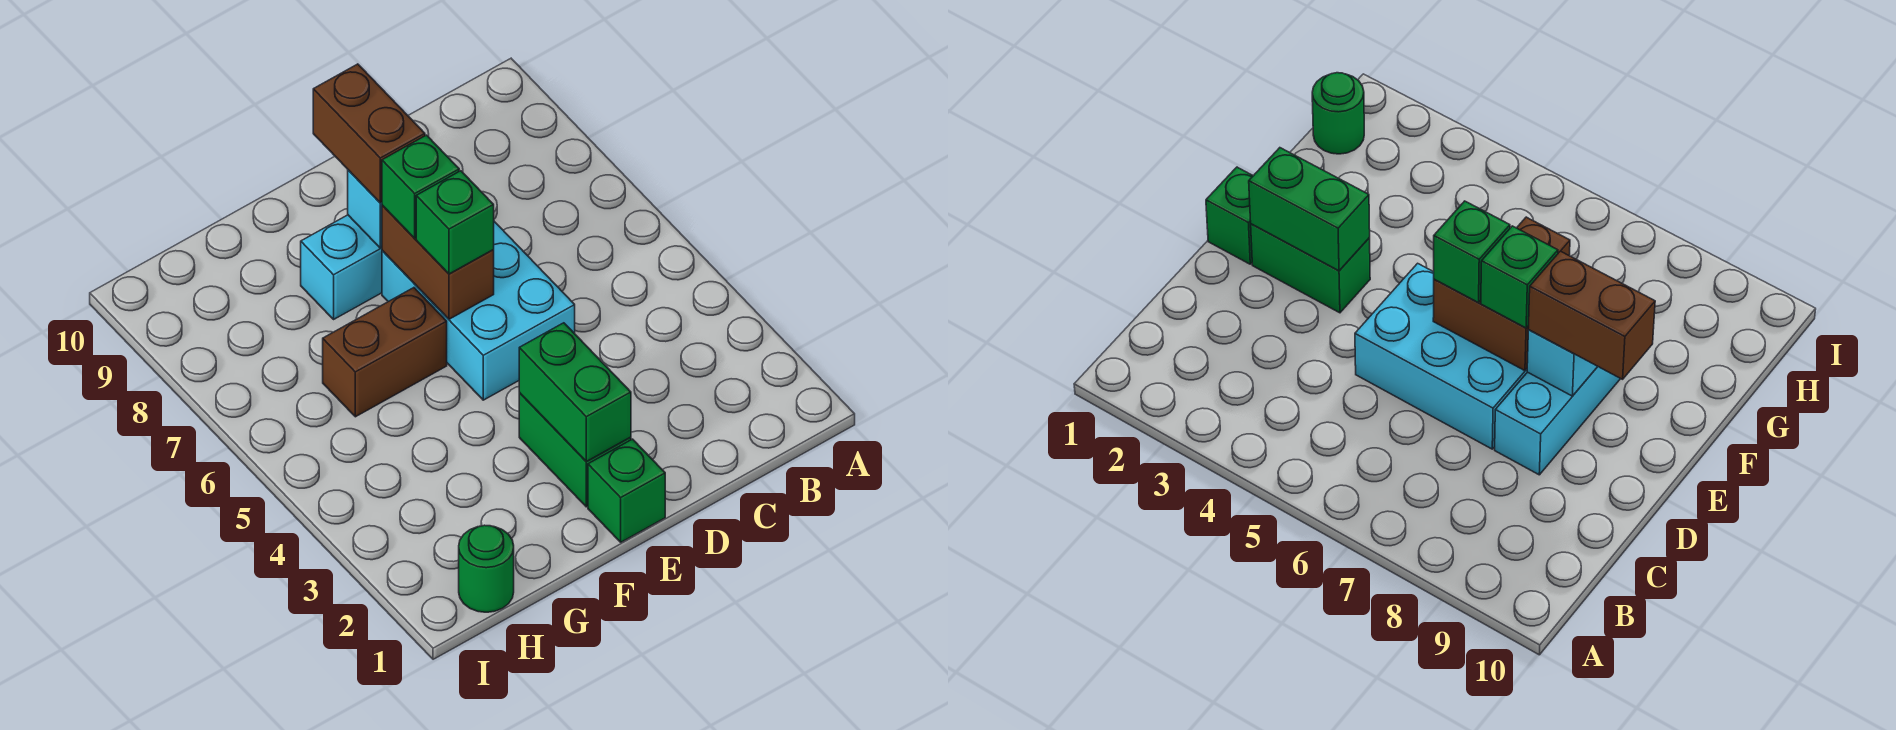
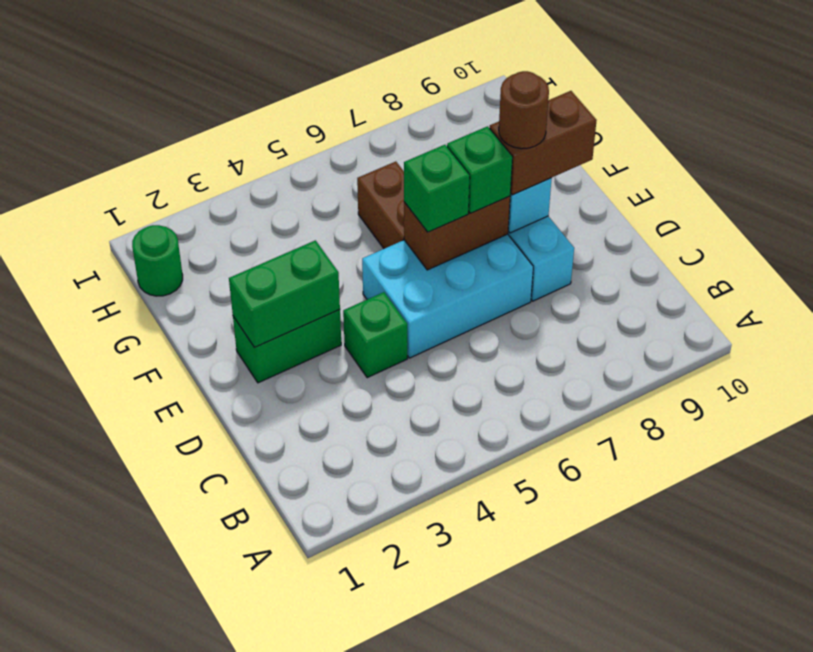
green 1x1 brick [588,439,665,542] -> green 1x1 brick moved to [343,292,407,378]
none -> brown 1x1 round brick [499,71,549,149]

